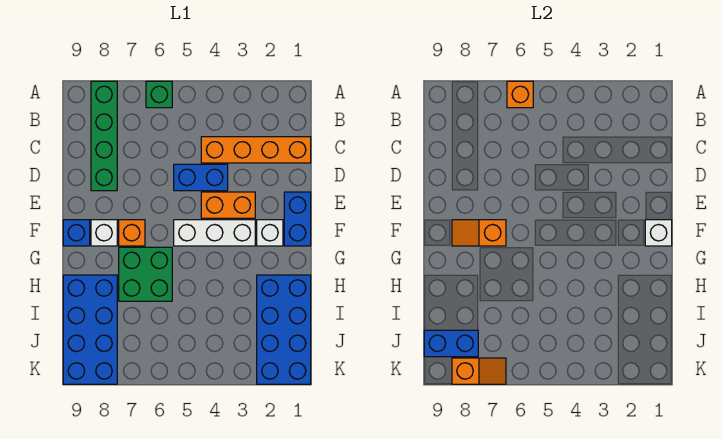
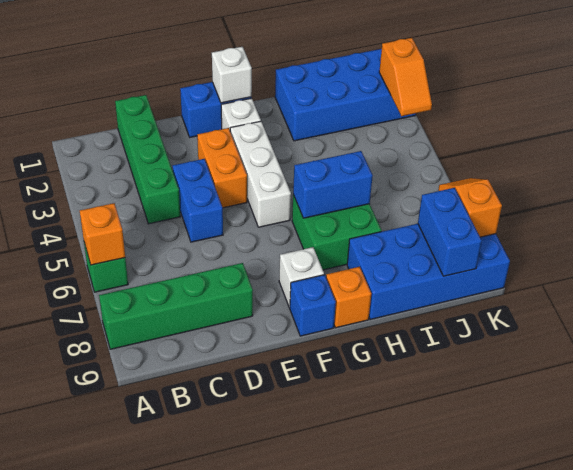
orange 1x4 brick [201,137,311,163] -> green 1x4 brick [115,95,180,224]
orange 1x1 brick [119,220,145,246] -> orange 1x1 brick moved to [326,267,371,328]
orange 1x2 slope [452,220,506,246] -> orange 1x2 slope moved to [379,38,432,116]
none -> blue 1x2 brick [293,151,373,218]

